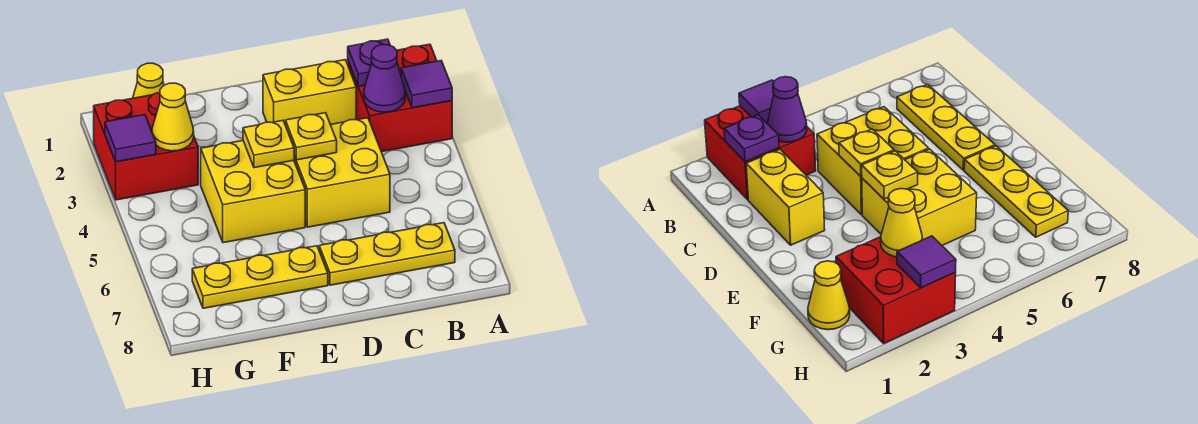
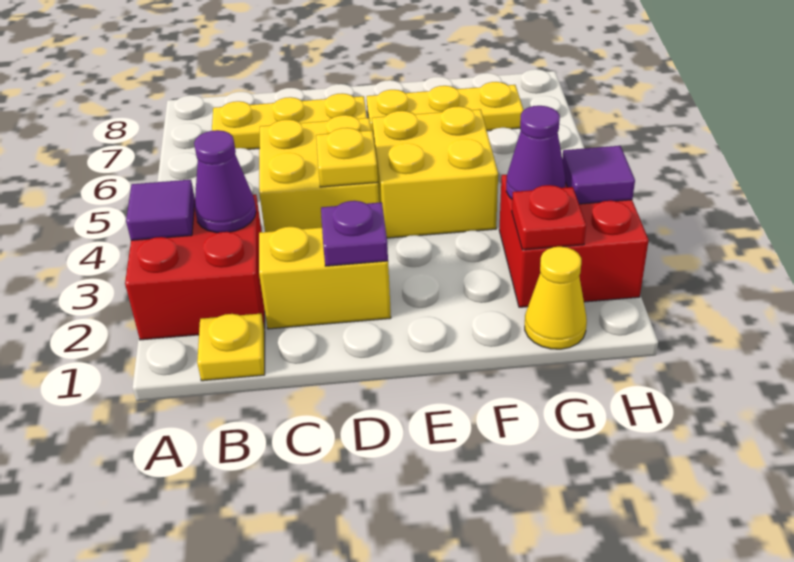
purple 1x1 plate [348,39,390,86] -> purple 1x1 plate moved to [321,201,388,266]
yellow 1x1 plate [243,121,294,168] -> yellow 1x1 plate moved to [197,314,265,381]
none -> red 1x1 plate [512,185,586,250]
yellow 1x1 cone [152,83,194,151] -> purple 1x1 cone [506,106,566,199]

